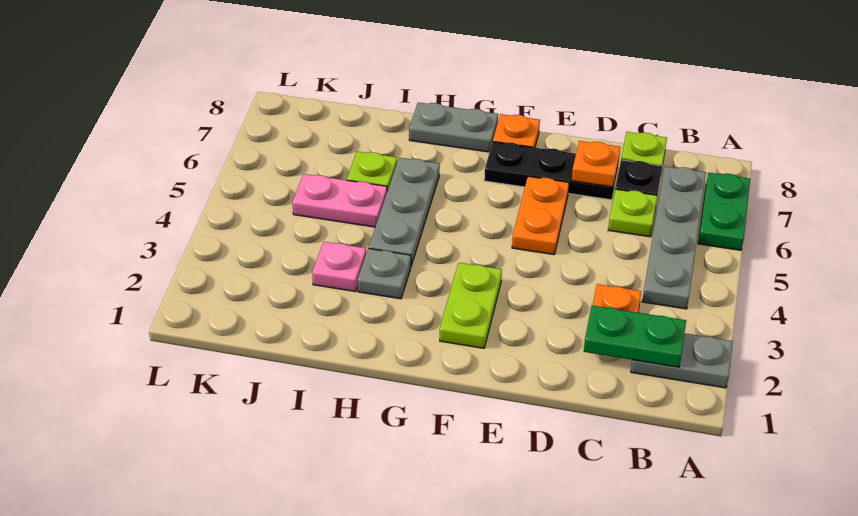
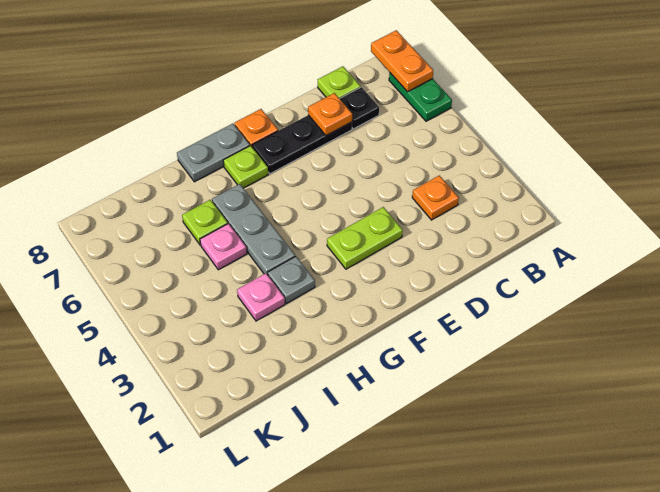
grey 1x2 plate [631,333,733,388] -> none
green 1x2 plate [584,305,686,367] -> none
grey 1x4 plate [642,166,706,309] -> none
lime 1x1 plate [608,189,657,237] -> lime 1x1 plate moved to [223,146,268,188]
orange 1x2 plate [512,176,569,255] -> orange 1x2 plate moved to [371,30,433,92]
lime 1x2 plate [440,263,502,348] -> lime 1x2 plate turned to [327,207,403,269]
pink 1x2 plate [292,174,387,227] -> pink 1x1 plate [200,224,247,270]

